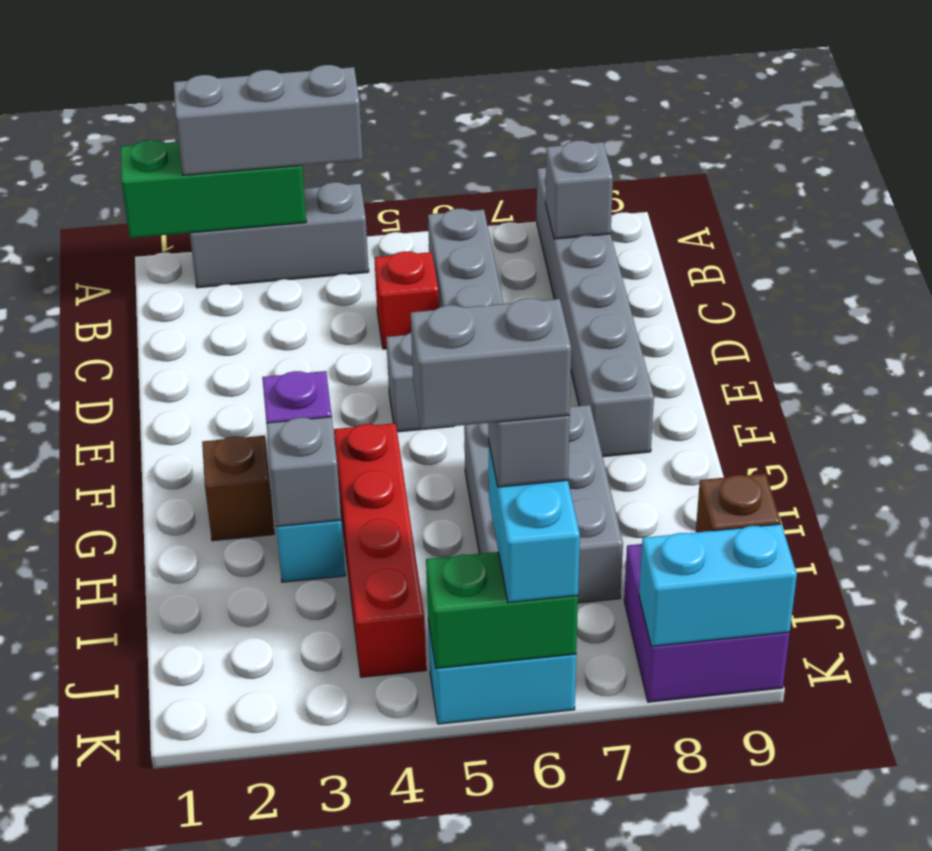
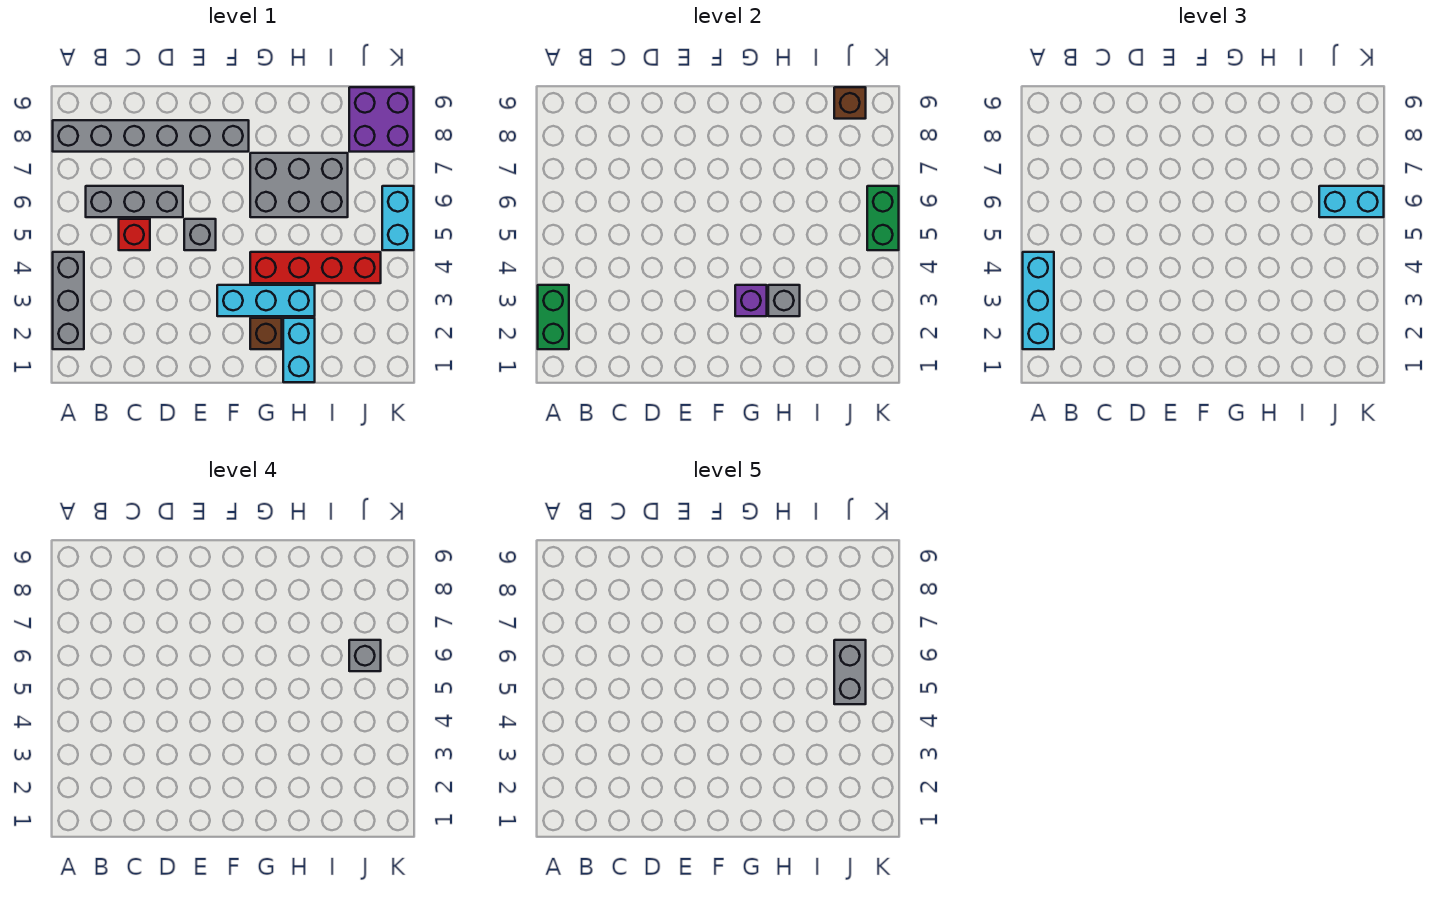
green 1x3 brick [121,140,306,238] -> green 1x2 brick [538,285,569,349]
grey 1x3 brick [174,65,363,175] -> cyan 1x3 brick [1023,252,1054,349]
grey 1x1 brick [546,141,613,239] -> none
cyan 1x2 brick [639,524,797,646] -> cyan 1x2 brick moved to [283,318,315,382]

